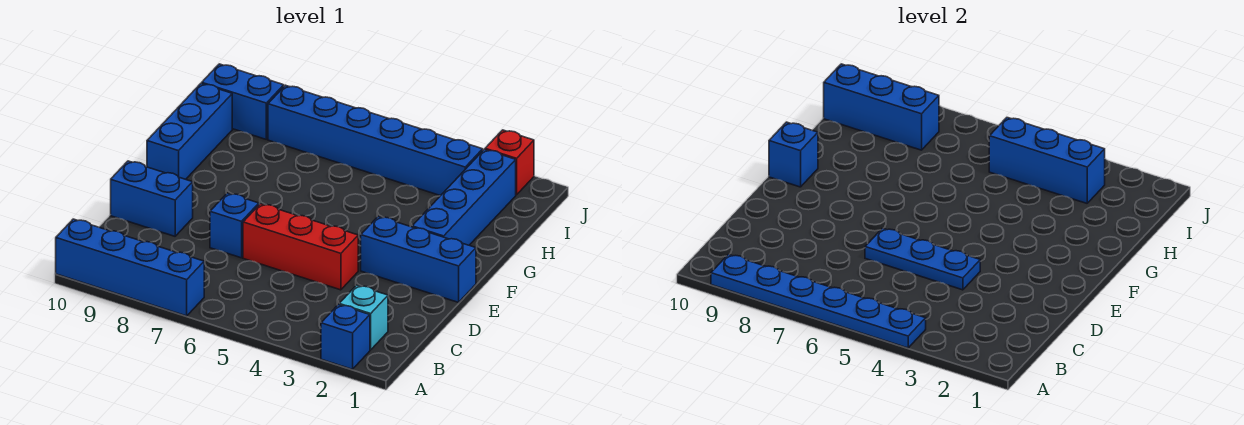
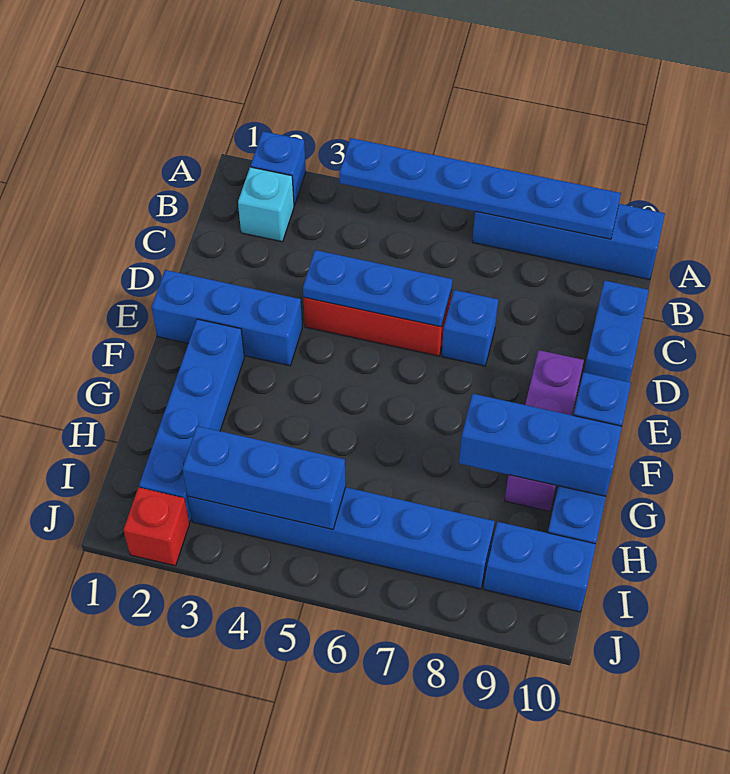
blue 1x2 brick [111,161,193,236] -> blue 1x2 brick turned to [584,280,649,382]
none -> purple 1x3 brick [505,350,584,511]
blue 1x3 brick [824,64,939,150] -> blue 1x3 brick moved to [459,394,622,496]

